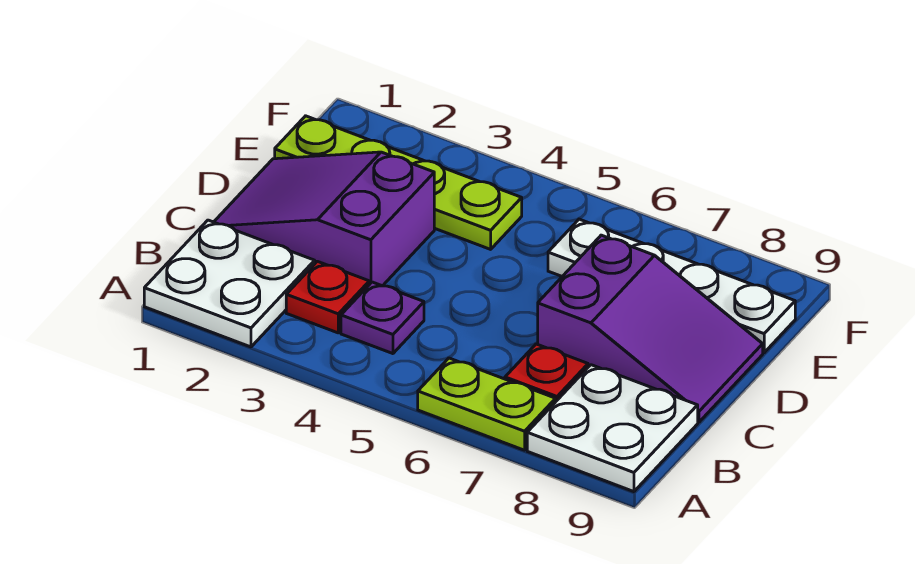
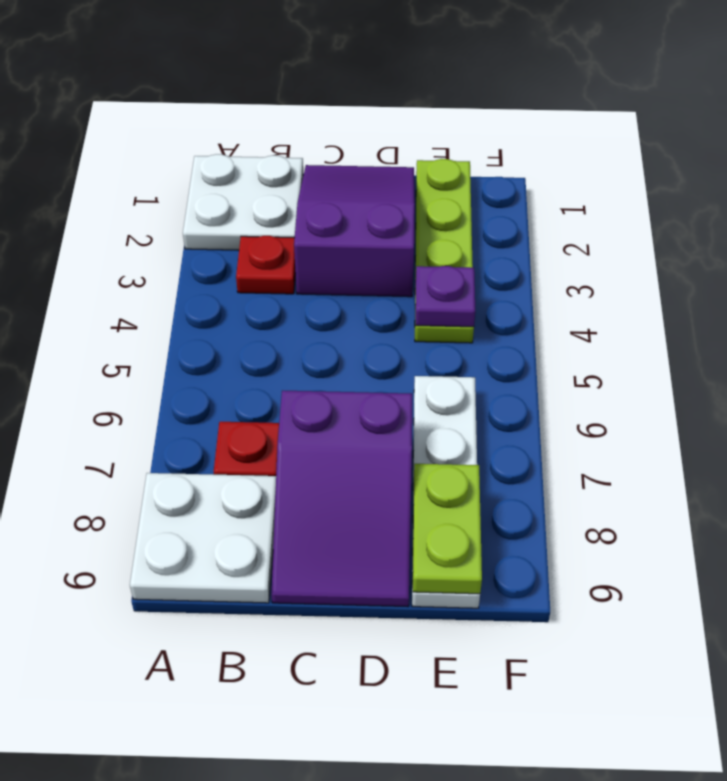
lime 1x2 plate [418,358,556,450] -> lime 1x2 plate moved to [413,464,482,594]
purple 1x1 plate [341,282,424,354] -> purple 1x1 plate moved to [415,266,475,327]

